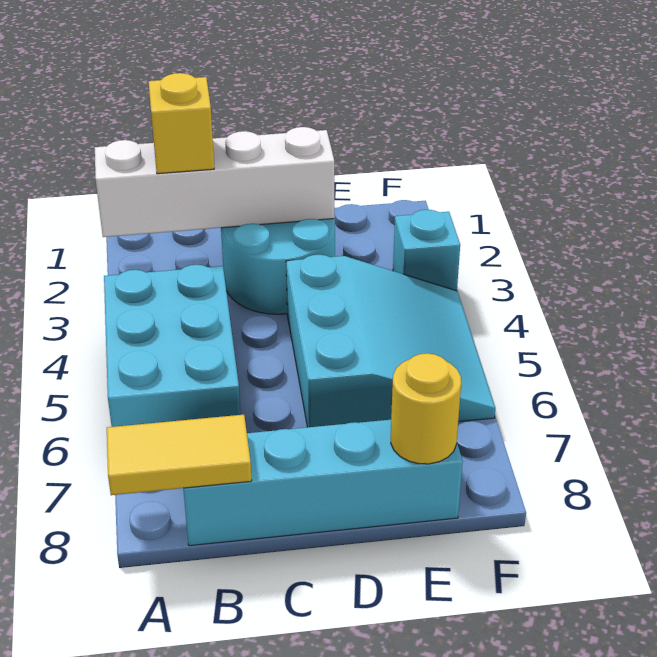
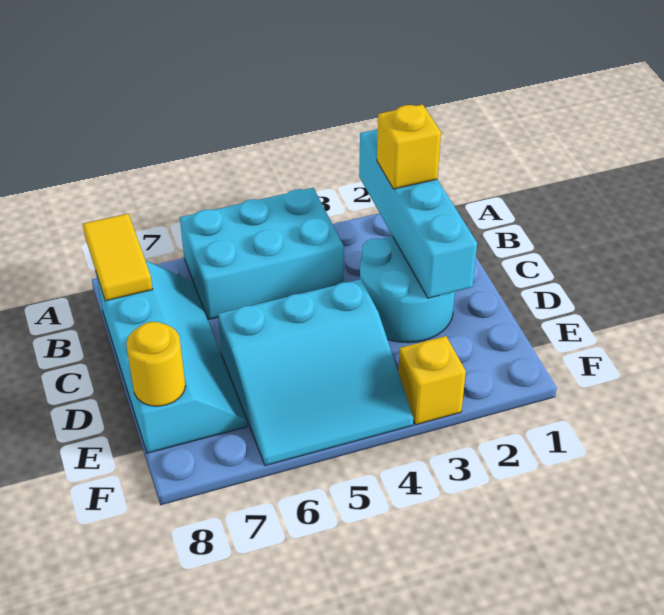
white 1x4 brick [95,127,334,237] -> cyan 1x4 brick [359,129,477,298]
cyan 1x1 brick [393,210,460,291] -> yellow 1x1 brick [398,336,466,425]

